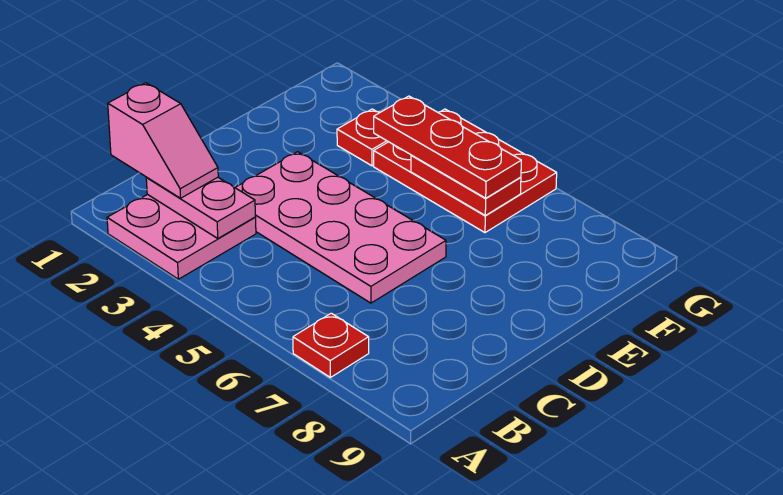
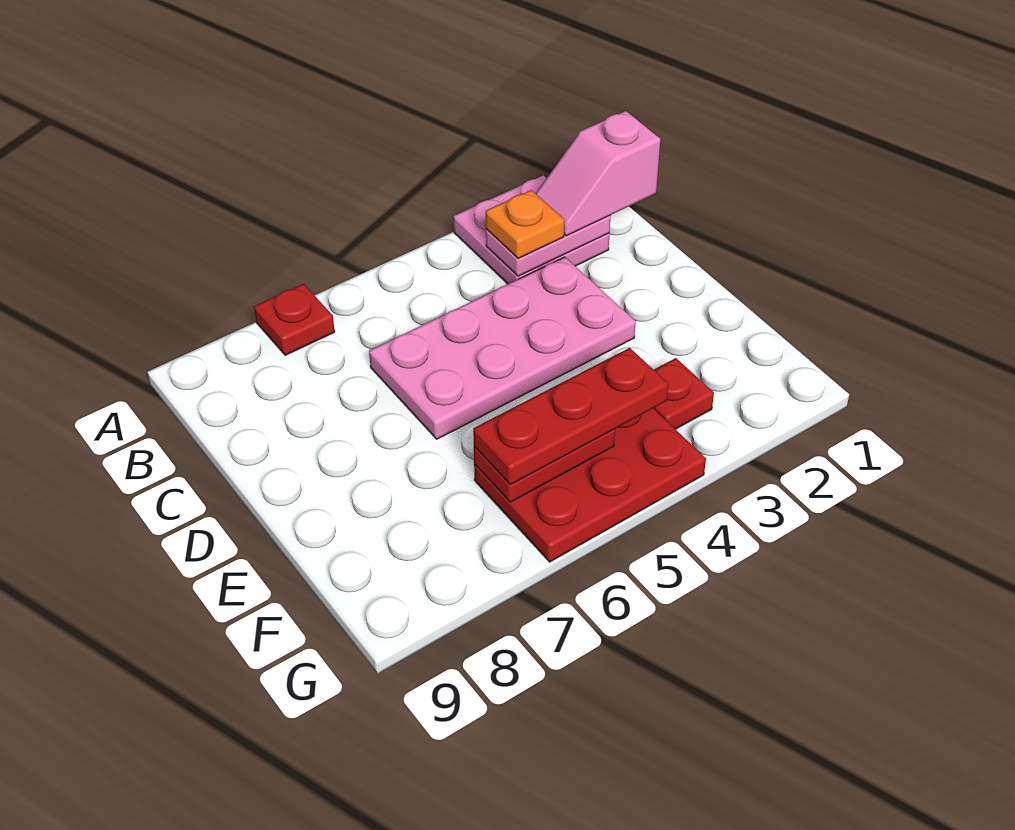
none -> orange 1x1 plate [486,190,564,258]

